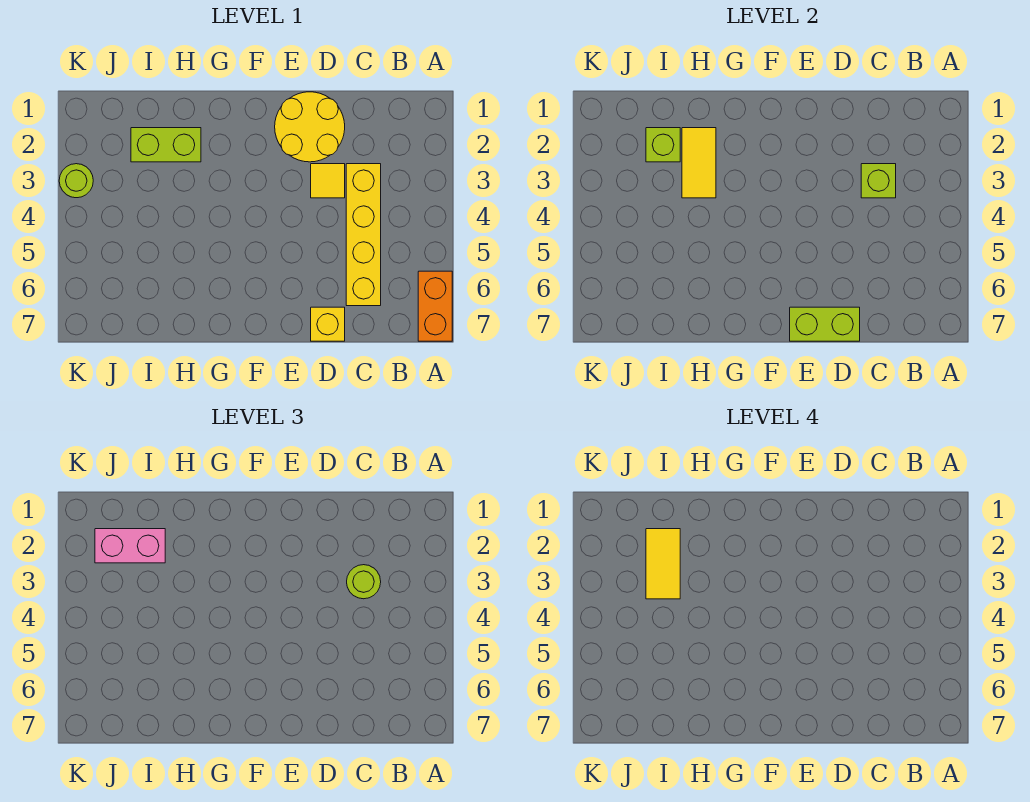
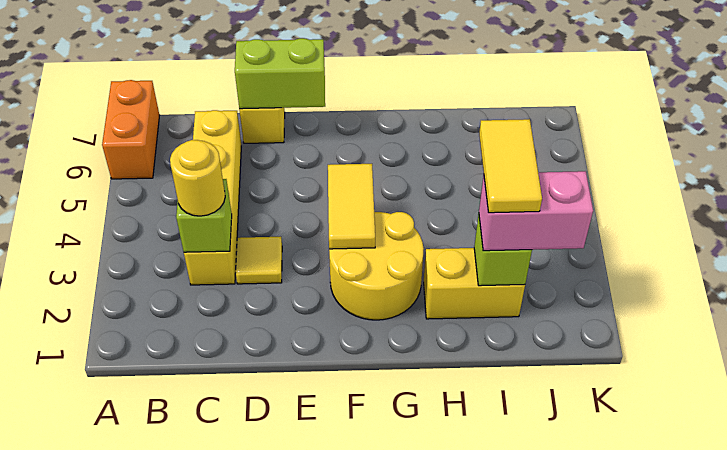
lime 1x1 round brick [347,565,381,599] -> yellow 1x1 round brick [170,140,225,216]
yellow 2x2 round brick [275,92,345,162] -> yellow 2x2 round brick moved to [329,212,424,320]
lime 1x2 brick [131,128,201,162] -> yellow 1x2 brick [424,248,525,319]
yellow 1x2 tile [682,128,716,198] -> yellow 1x2 tile moved to [328,164,375,249]
lime 1x1 round brick [59,164,93,198] -> none

